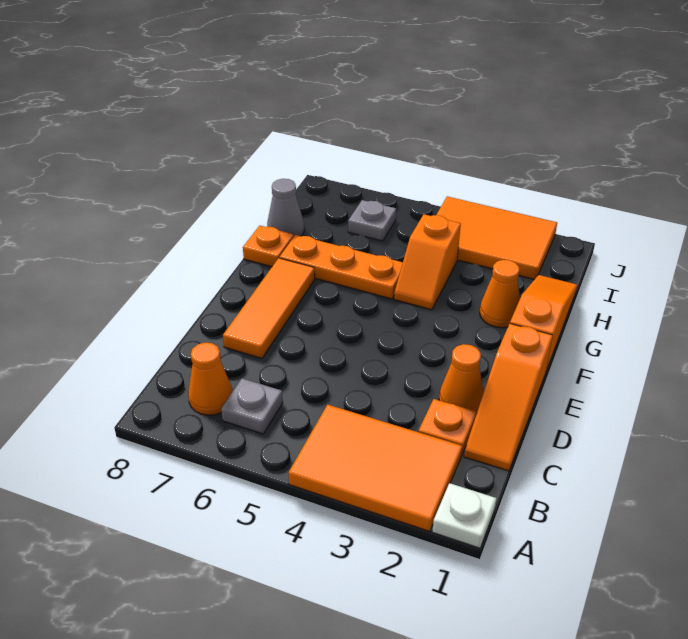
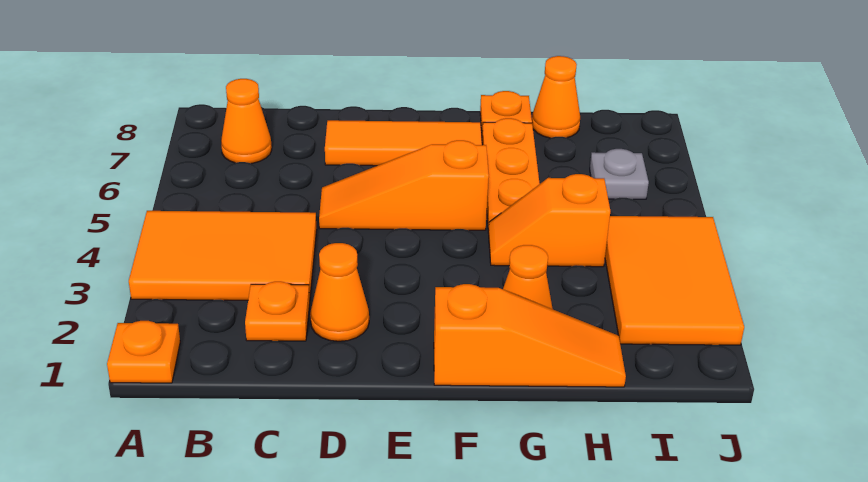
white 1x1 plate [432,483,496,548] -> orange 1x1 plate [107,321,180,383]
orange 2x3 tile [288,405,462,532] -> orange 2x3 tile turned to [129,211,316,300]
grey 1x1 plate [221,378,283,434] -> none
orange 1x3 slope [464,324,553,471] -> orange 1x3 slope moved to [319,140,489,230]
grey 1x1 cone [267,179,304,236] -> orange 1x1 cone [532,56,580,138]

